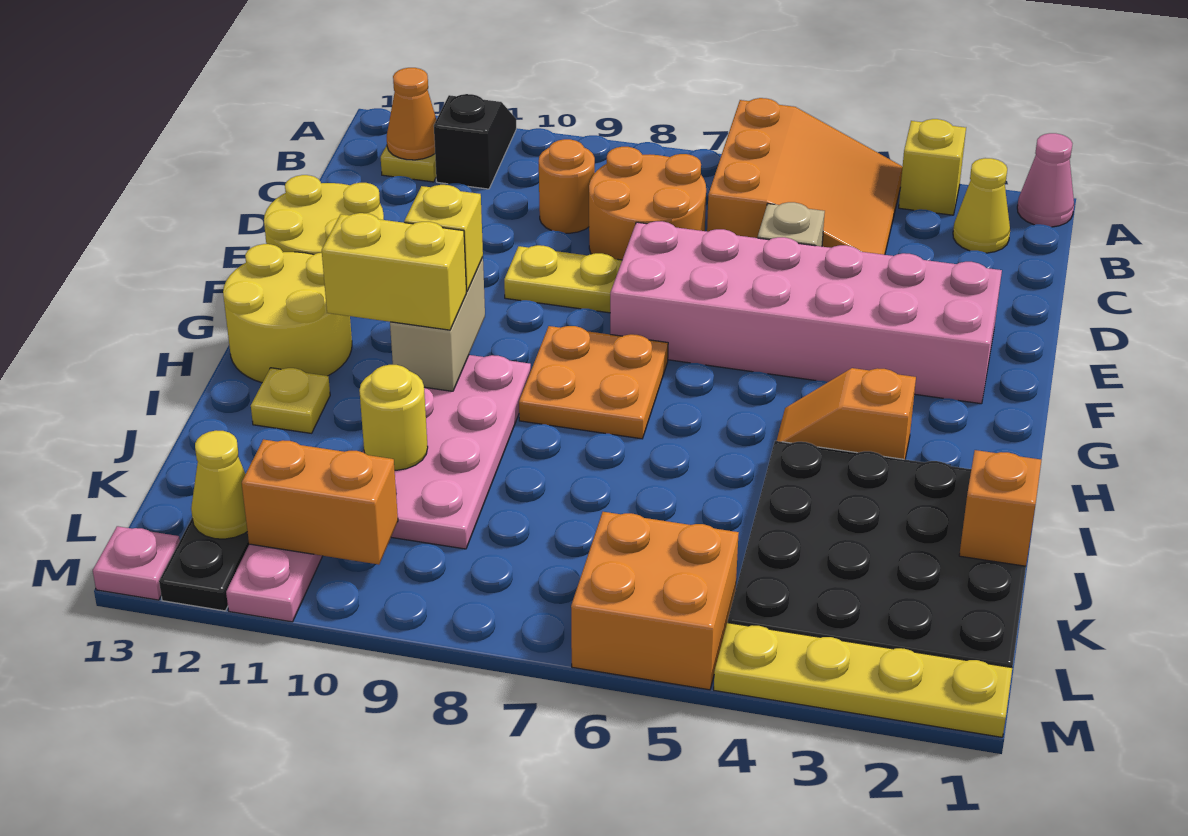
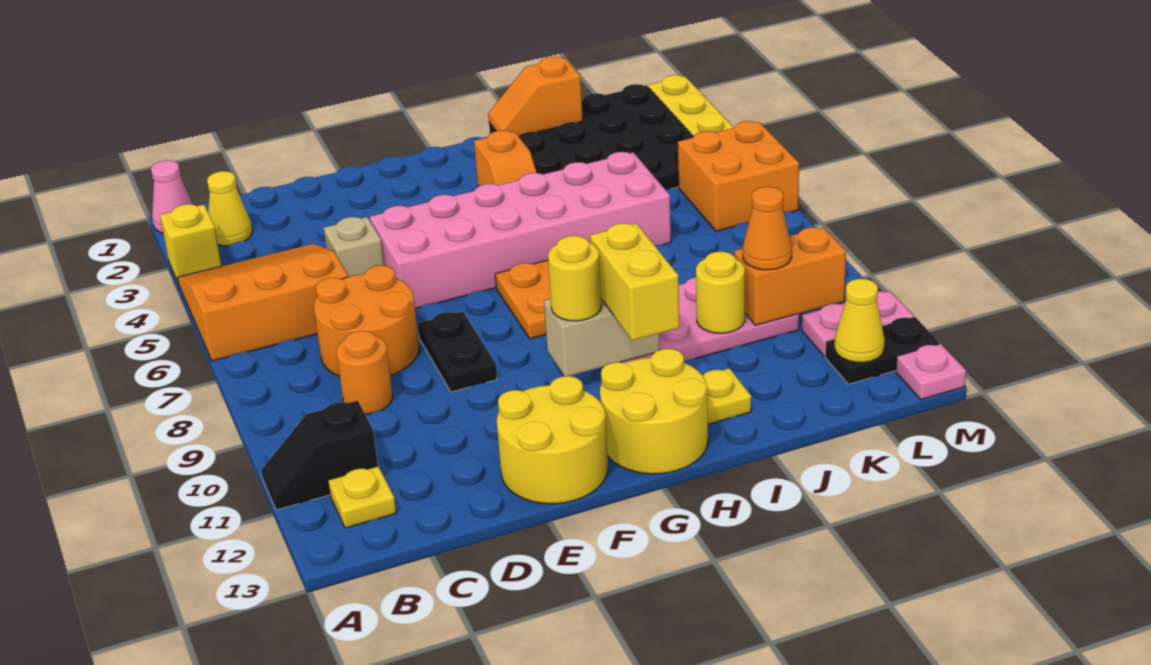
orange 1x1 cone [387,68,436,160] -> orange 1x1 cone moved to [743,187,792,270]
pink 2x6 brick [610,221,1002,404] -> pink 2x6 brick turned to [370,152,671,309]
yellow 1x2 plate [504,245,622,313] -> black 1x2 plate [418,311,497,392]
yellow 1x1 brick [404,185,483,291] -> yellow 1x1 round brick [548,236,601,321]
orange 1x2 brick [242,439,398,565] -> orange 1x2 brick turned to [734,227,846,325]

